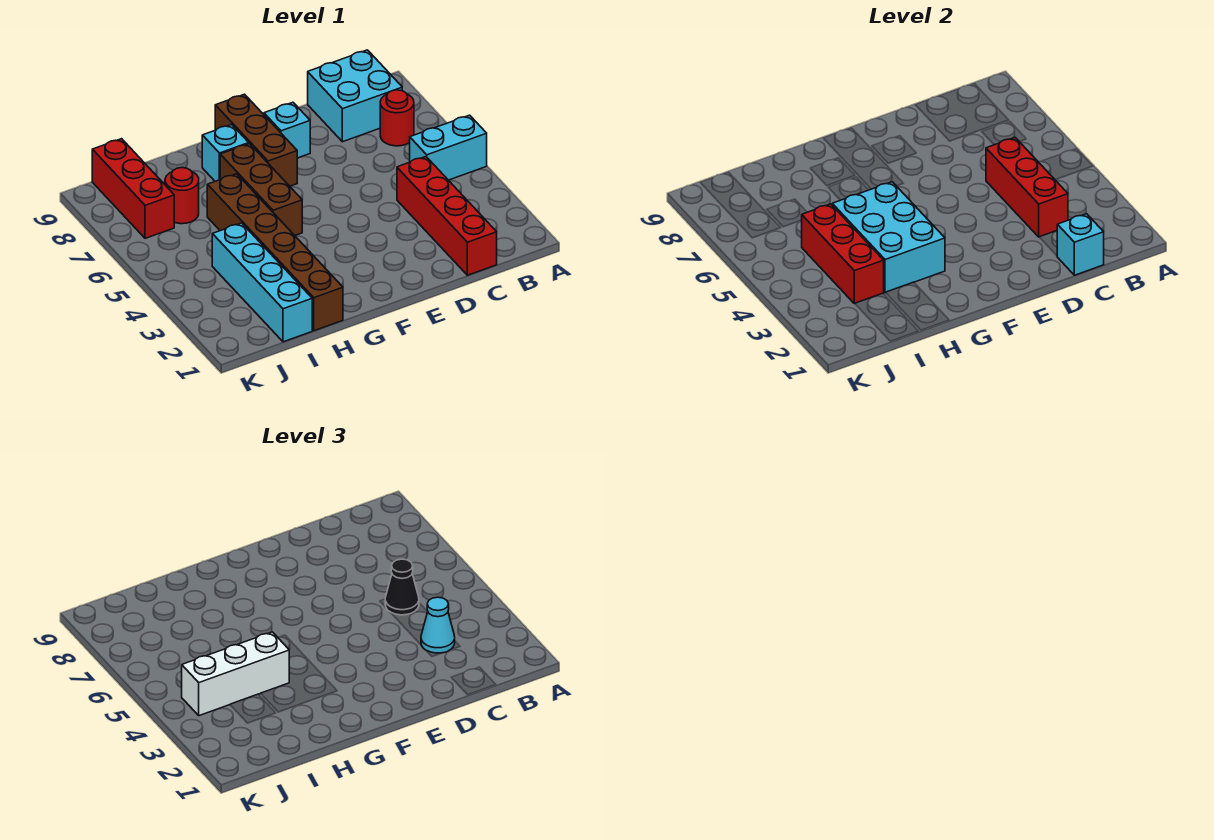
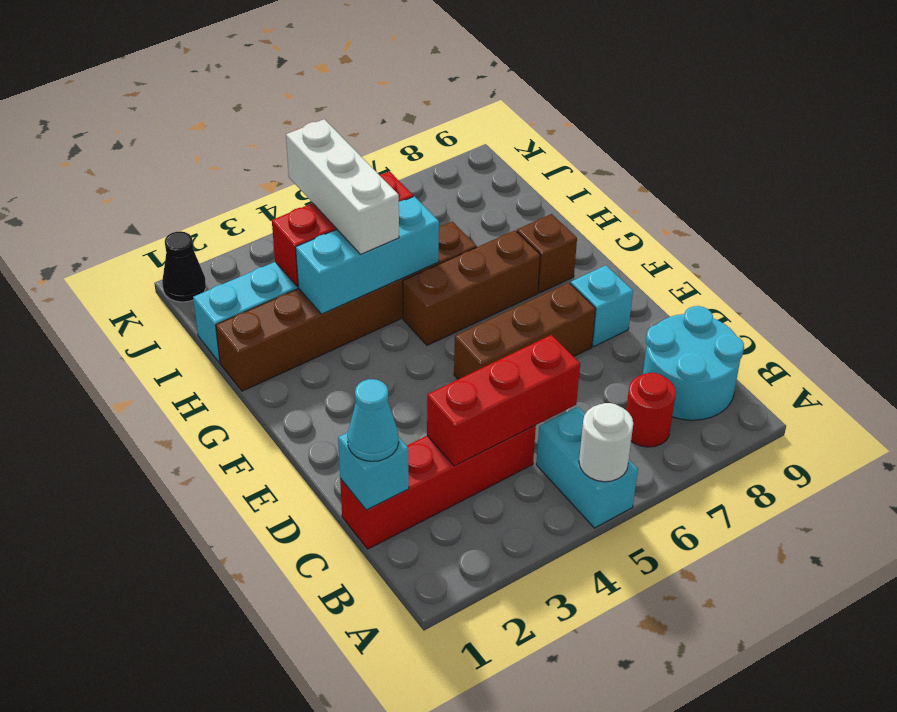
none -> white 1x1 round brick [579,403,633,482]
cyan 2x2 brick [308,50,402,142] -> cyan 2x2 round brick [643,306,744,420]
cyan 1x1 cone [421,597,455,653] -> cyan 1x1 cone moved to [347,379,399,461]
black 1x1 cone [385,559,419,615] -> black 1x1 cone moved to [162,231,206,302]
brown 1x3 brick [215,94,297,186] -> brown 1x3 brick moved to [454,283,596,379]
cyan 2x3 brick [832,182,945,293] -> cyan 1x3 brick [296,196,439,314]
cyan 1x1 brick [202,125,249,181] -> brown 1x1 brick [517,214,577,293]
red 1x1 round brick [165,168,199,224] -> none
red 1x3 brick [92,139,174,238] -> none

